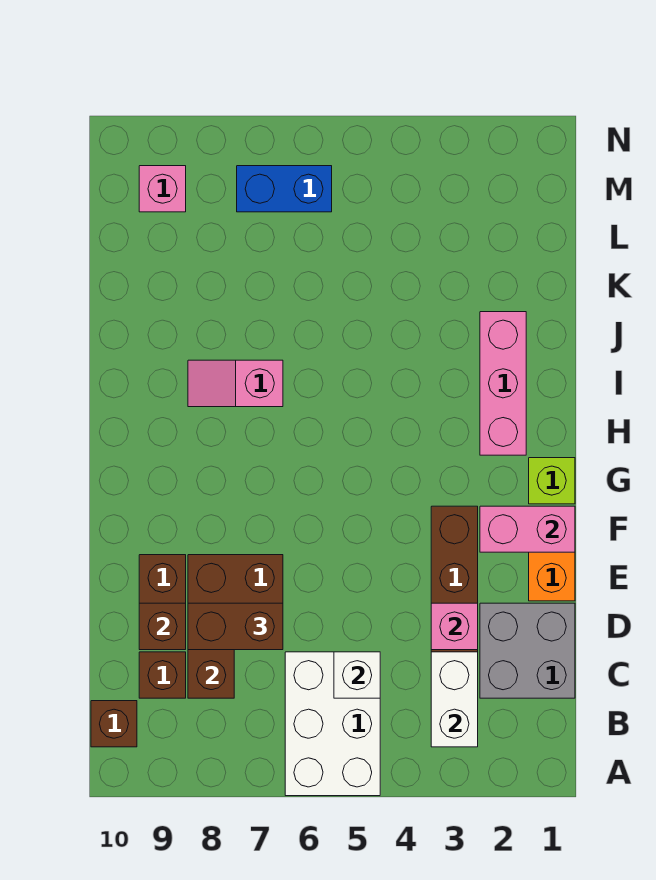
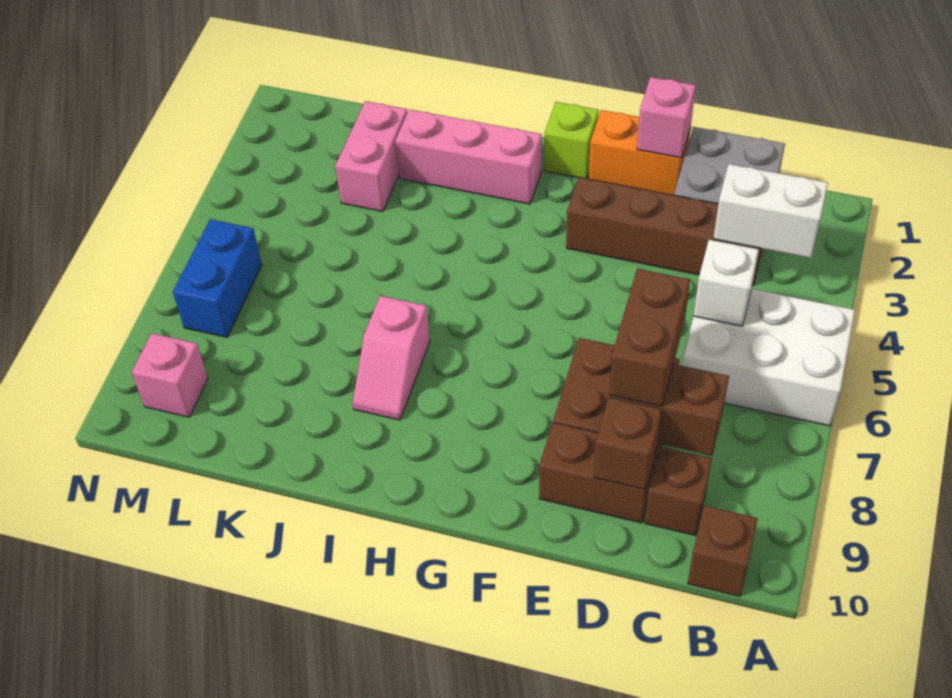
pink 1x1 brick [431,603,478,650] -> pink 1x1 brick moved to [637,77,696,158]
pink 1x2 brick [480,506,575,552] -> pink 1x2 brick moved to [335,101,407,212]

